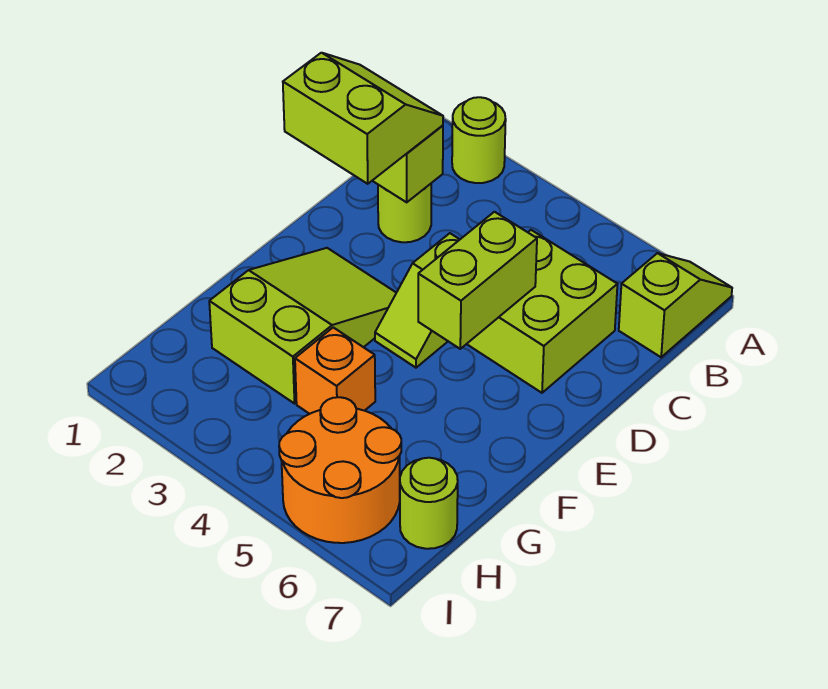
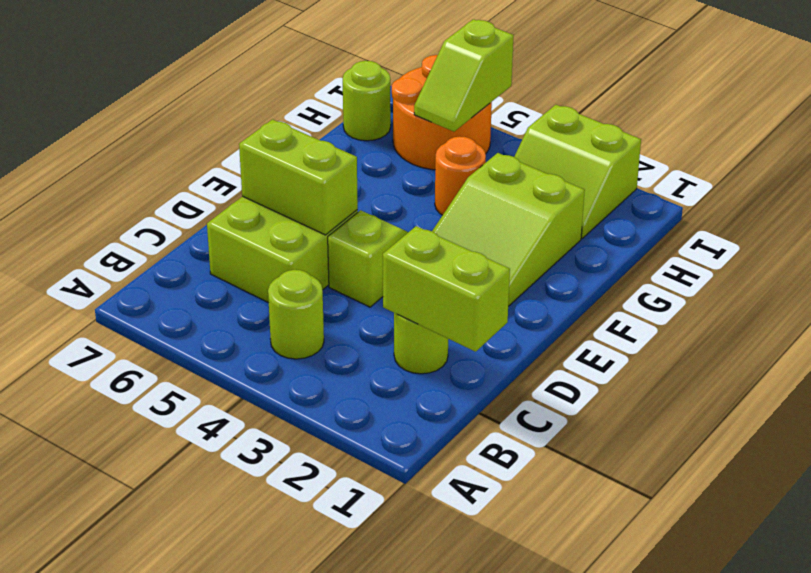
lime 1x1 round brick [452,97,506,183] -> lime 1x1 round brick moved to [268,270,324,359]
lime 1x2 slope [619,253,732,357] -> lime 1x2 slope moved to [414,19,513,132]
lime 2x2 slope [283,53,443,184] -> lime 2x2 slope moved to [514,105,641,238]
lime 1x2 brick [418,212,537,349] -> lime 1x2 brick turned to [239,119,358,235]
orange 1x1 brick [295,328,375,414] -> orange 1x1 round brick [435,136,486,215]

